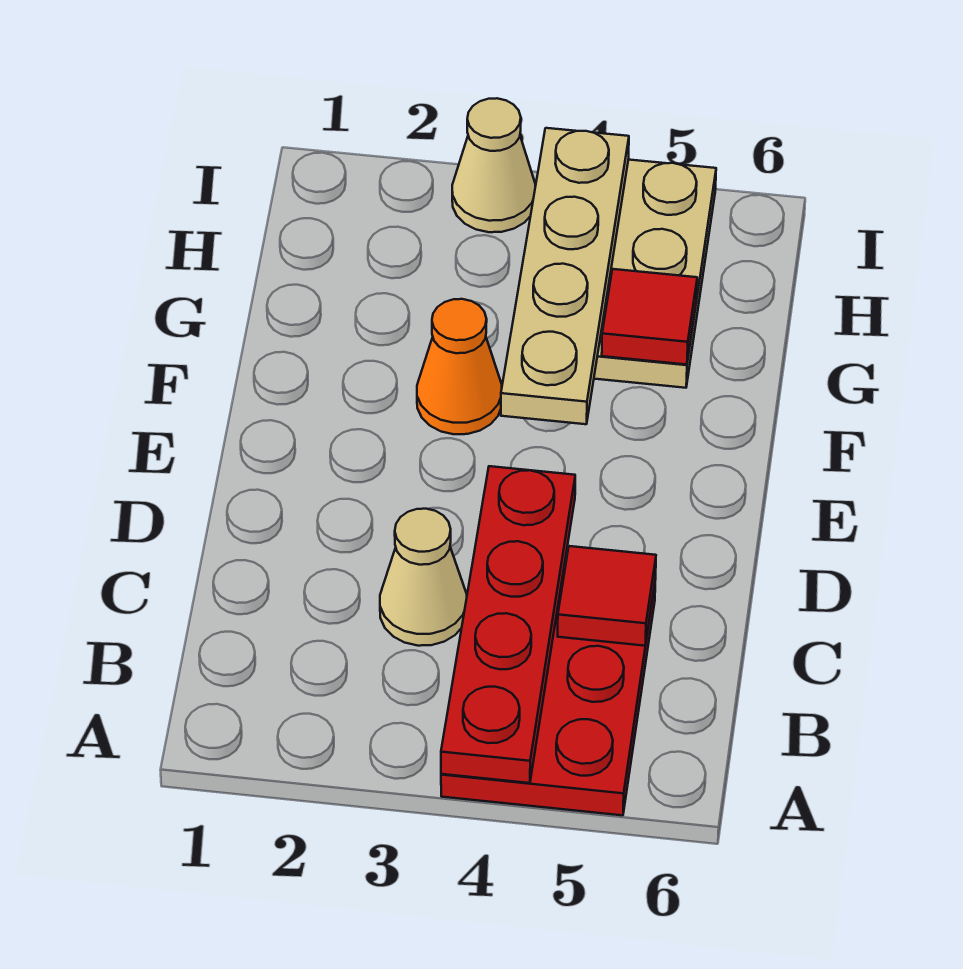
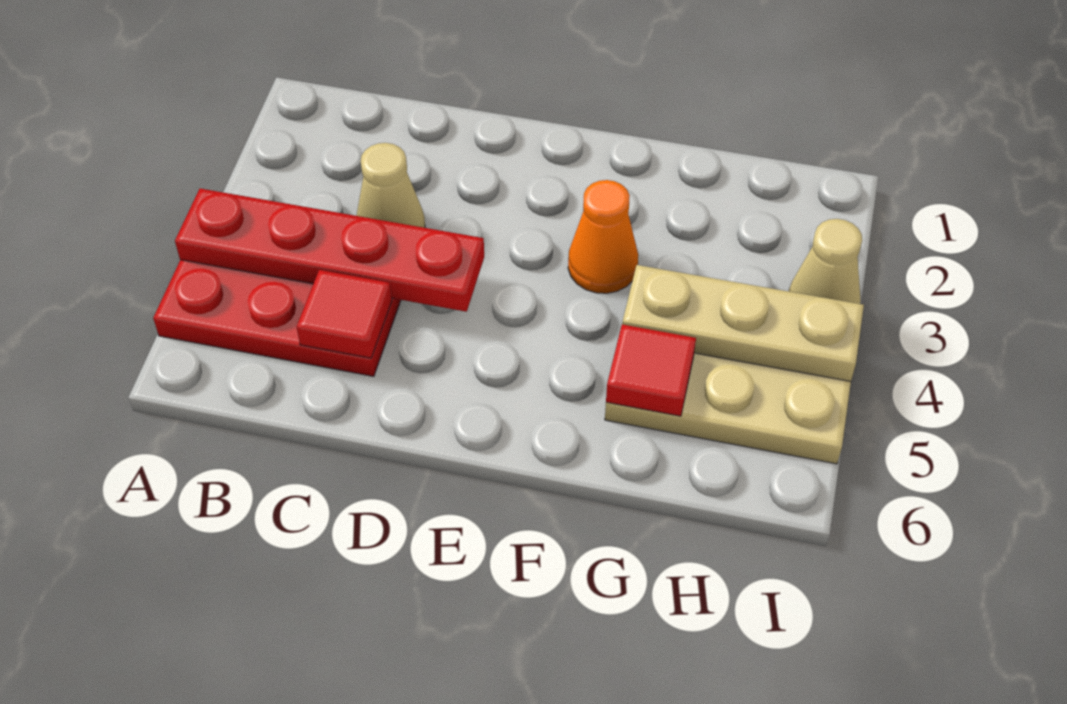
tan 1x4 plate [501,128,629,424] -> tan 1x3 plate [622,265,864,381]

